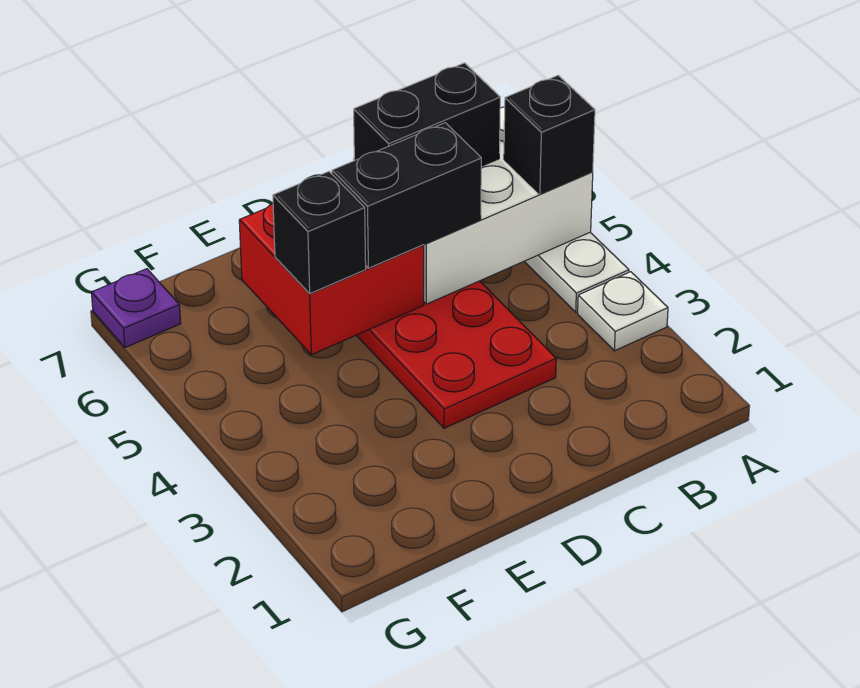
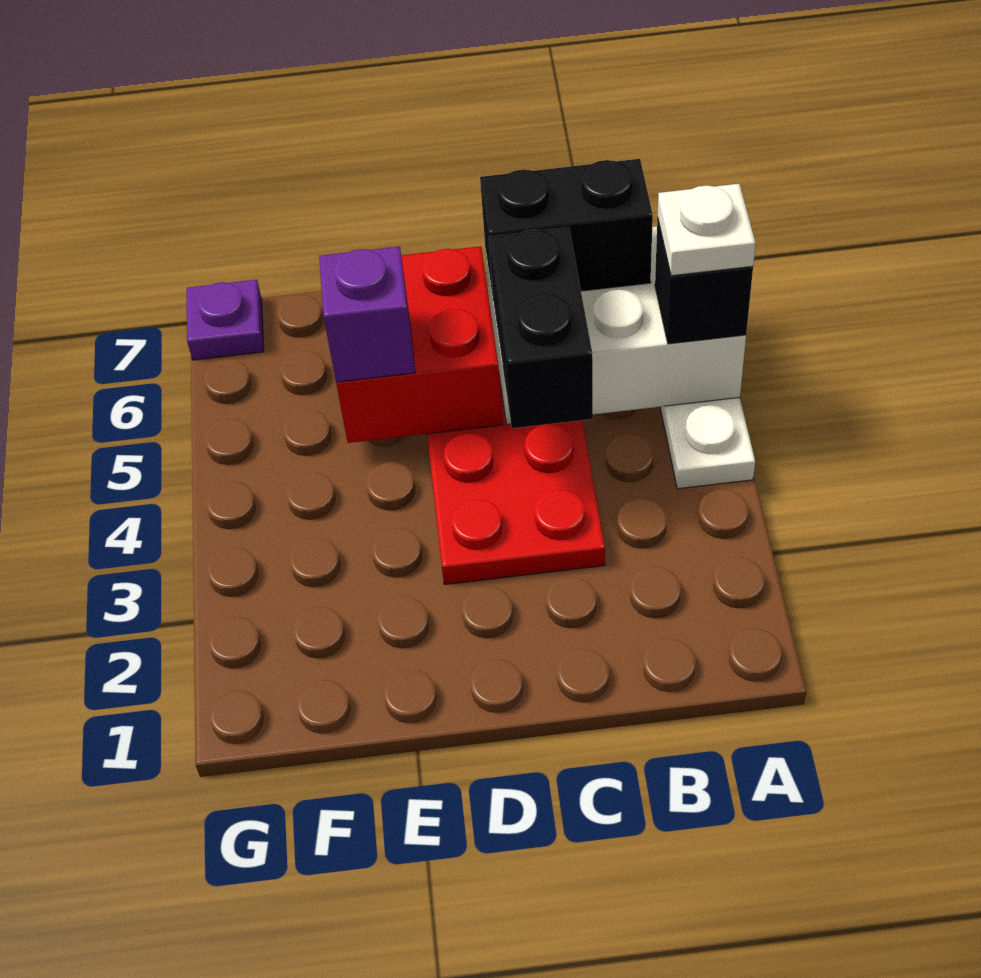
white 1x1 plate [578,272,668,351] -> white 1x1 plate moved to [658,184,756,276]
black 1x2 brick [332,123,481,268] -> black 1x2 brick turned to [489,227,593,428]
black 1x1 brick [273,172,366,294] -> purple 1x1 brick [319,247,415,382]

